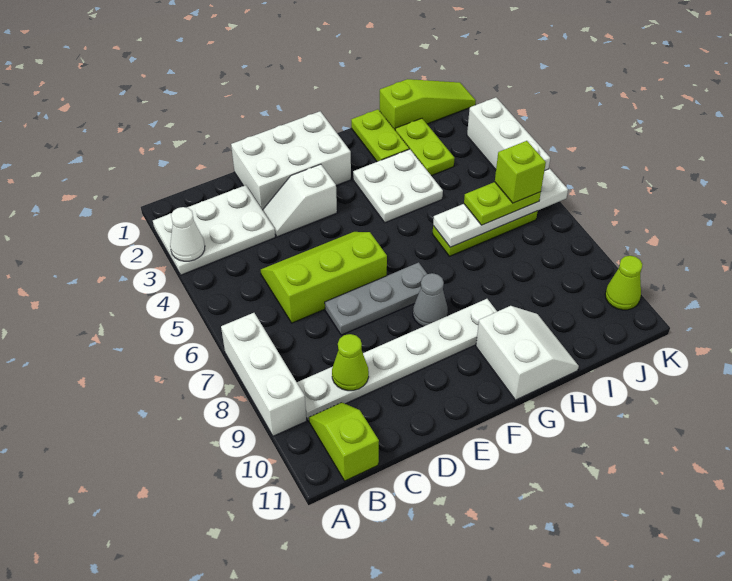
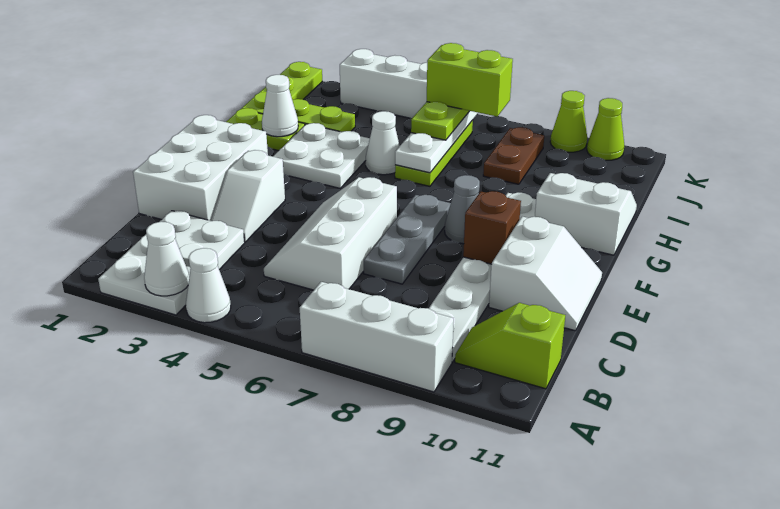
none -> white 1x1 cone [186,248,231,323]
lime 2x3 slope [261,232,387,323] -> white 2x3 slope [264,177,397,290]
lime 1x1 cone [332,334,369,391] -> lime 1x1 cone moved to [550,91,587,152]
none -> white 2x2 slope [489,216,602,331]
none -> brown 1x1 brick [463,191,521,264]
none -> white 1x1 cone [262,75,298,137]
none -> white 1x1 cone [366,111,400,175]
lime 1x3 slope [380,79,476,130] -> lime 1x3 plate [241,62,322,114]
none -> brown 1x2 plate [483,127,544,184]
lime 1x1 brick [495,141,546,203] -> lime 1x2 brick [427,43,513,116]

